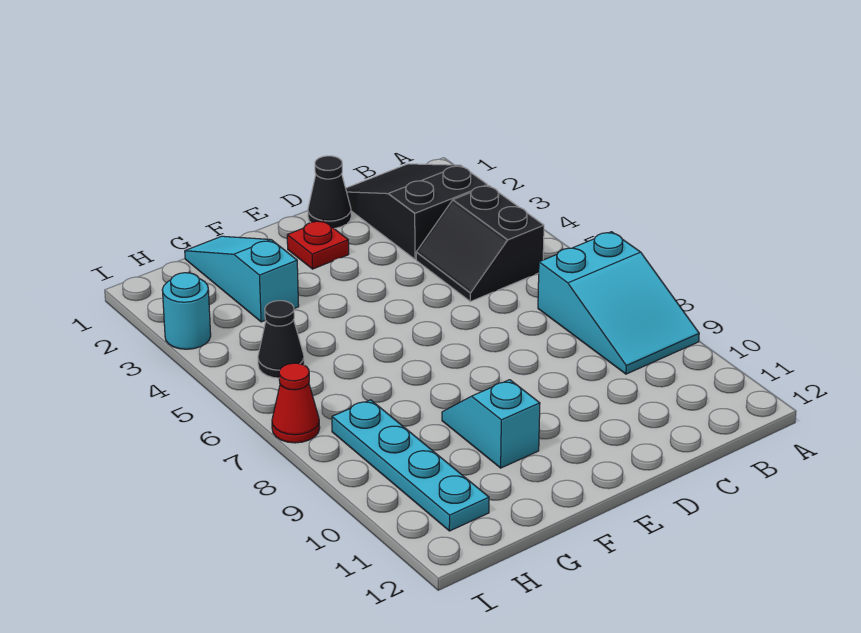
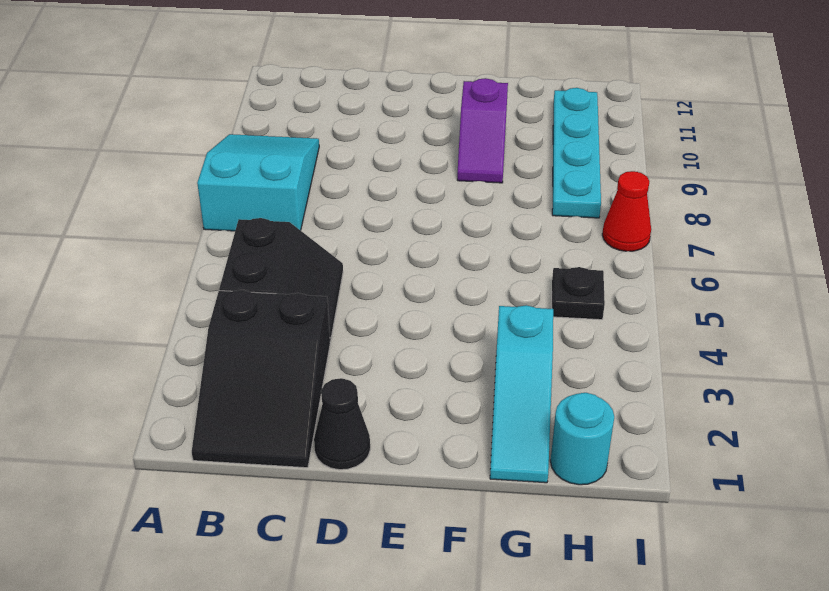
red 1x1 plate [287,220,349,269] -> none
cyan 1x2 slope [442,380,540,468] -> purple 1x2 slope [457,78,508,183]
black 1x1 cone [258,301,304,378] -> black 1x1 plate [552,267,605,320]
cyan 1x1 round brick [162,273,211,349] -> cyan 1x1 round brick moved to [551,393,614,485]

